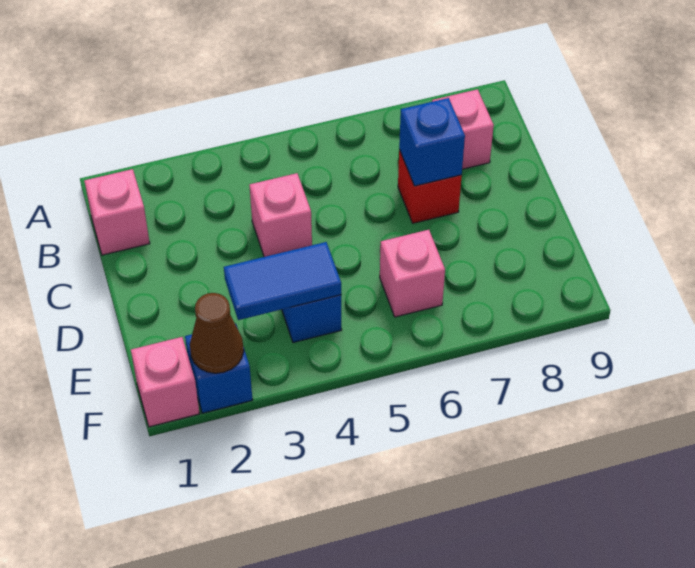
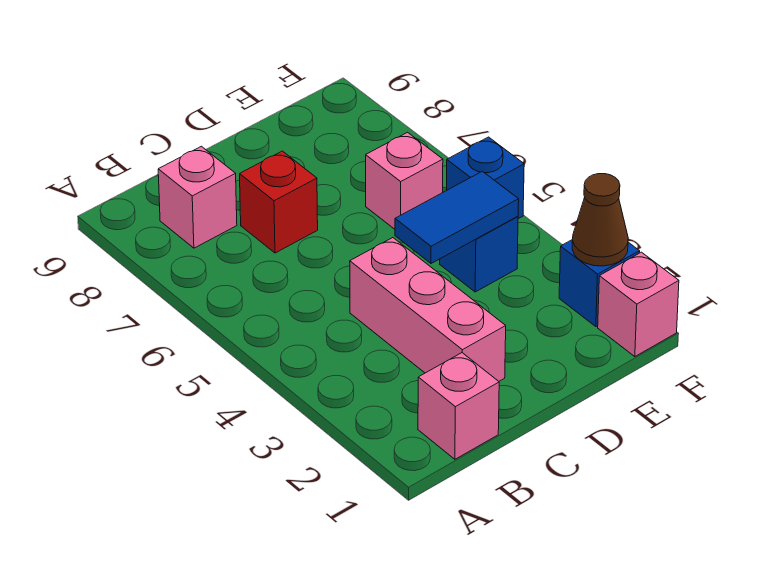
pink 1x1 brick [250,173,312,257] -> pink 1x3 brick [350,238,506,381]
blue 1x1 brick [399,98,465,186] -> blue 1x1 brick moved to [447,137,524,219]
blue 1x2 tile [224,242,341,320] -> blue 1x2 tile turned to [395,171,519,263]

